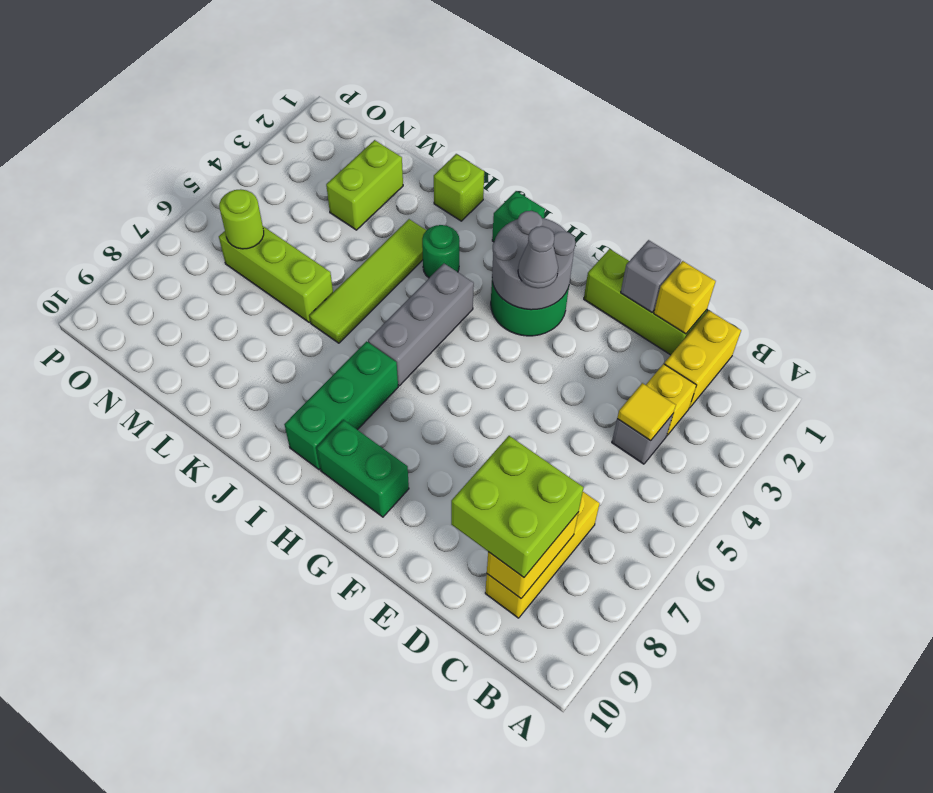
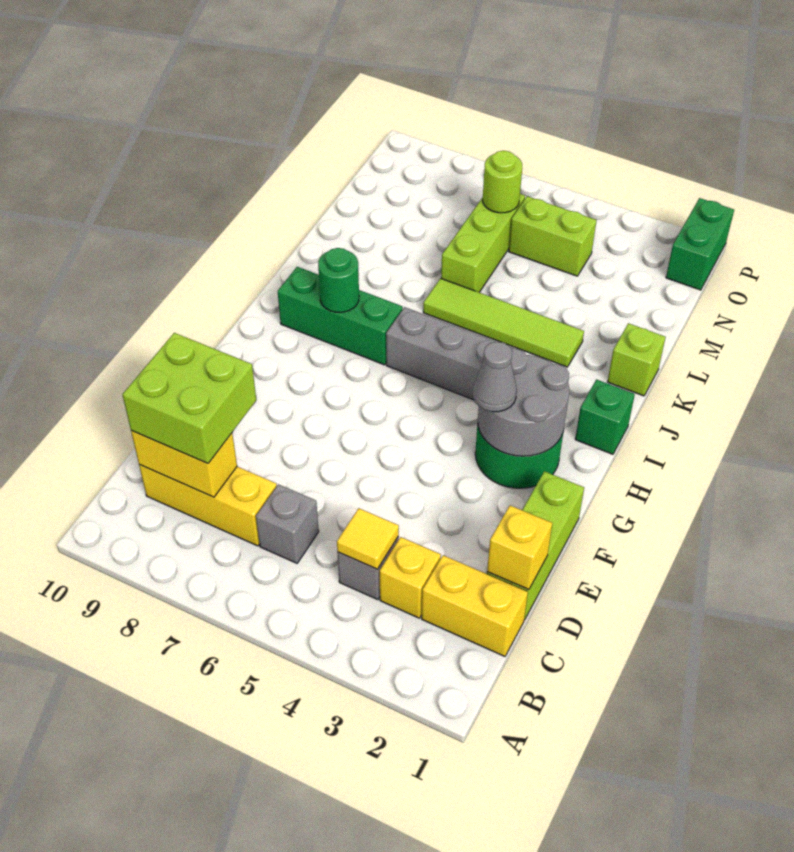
grey 1x1 brick [621,240,681,312] -> grey 1x1 brick moved to [256,484,319,563]
green 1x2 brick [316,420,409,517] -> green 1x2 brick moved to [666,198,734,290]
green 1x1 round brick [422,225,460,278] -> green 1x1 round brick moved to [318,248,359,312]
lime 1x2 brick [326,140,403,230] -> lime 1x2 brick moved to [509,196,596,276]

